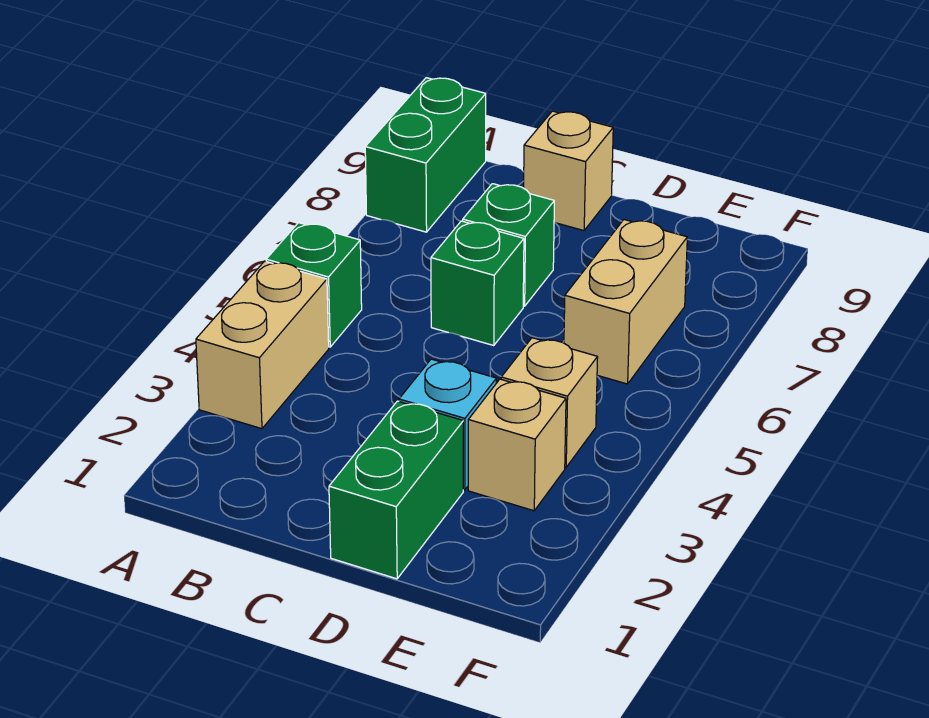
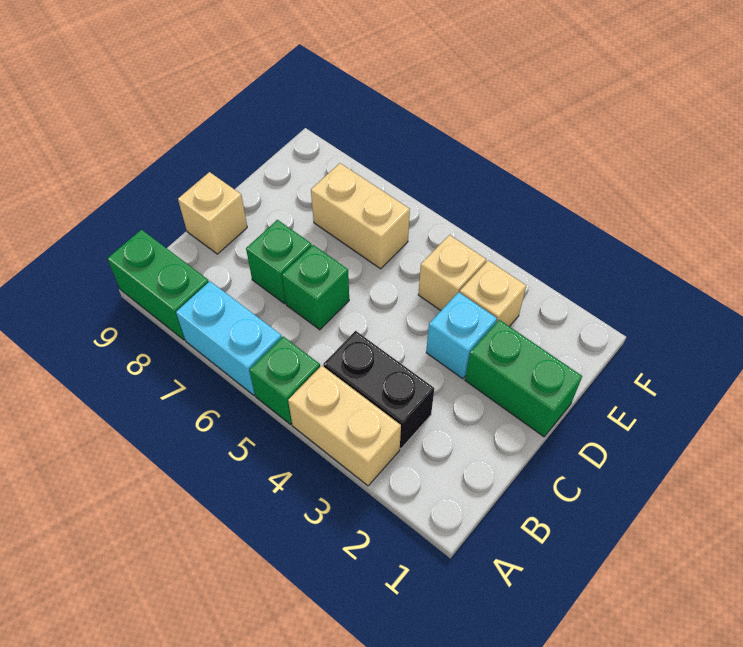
none -> cyan 1x2 brick [176,281,282,395]
none -> black 1x2 brick [323,331,434,449]

